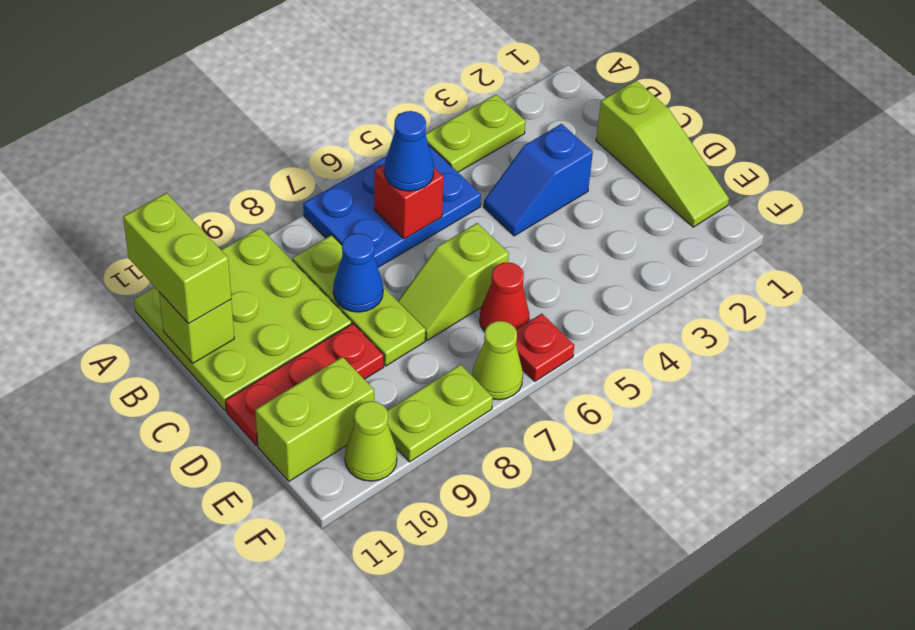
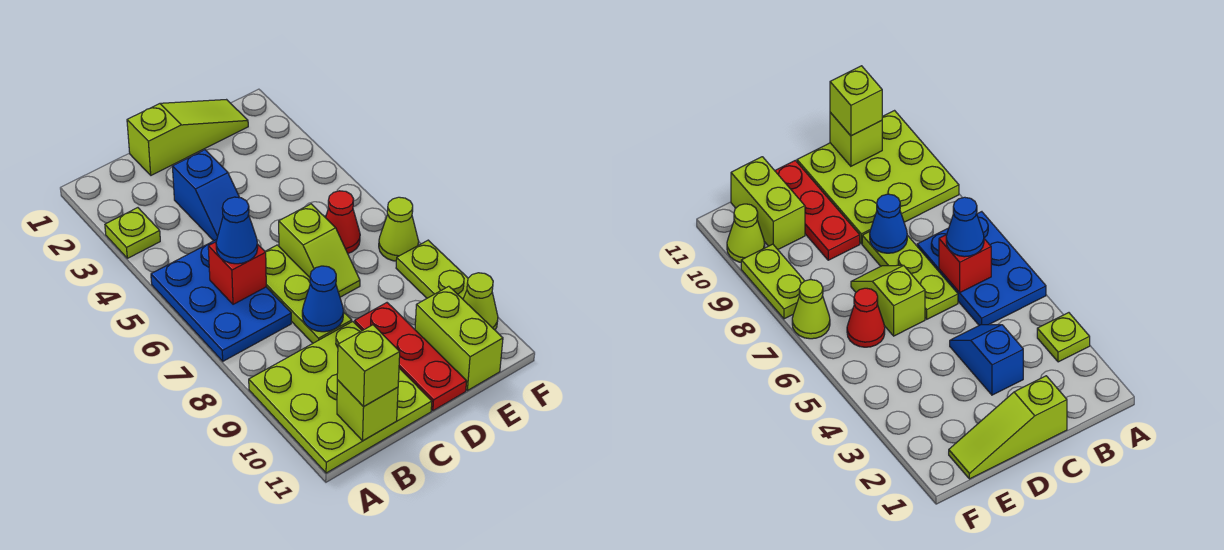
lime 1x2 plate [426,94,526,172] -> lime 1x1 plate [105,208,160,258]
lime 1x2 brick [123,193,231,324] -> lime 1x1 brick [337,325,400,407]
lime 1x3 plate [293,235,426,366] -> lime 1x3 plate turned to [265,245,352,343]
red 1x1 plate [516,314,574,381] -> none

